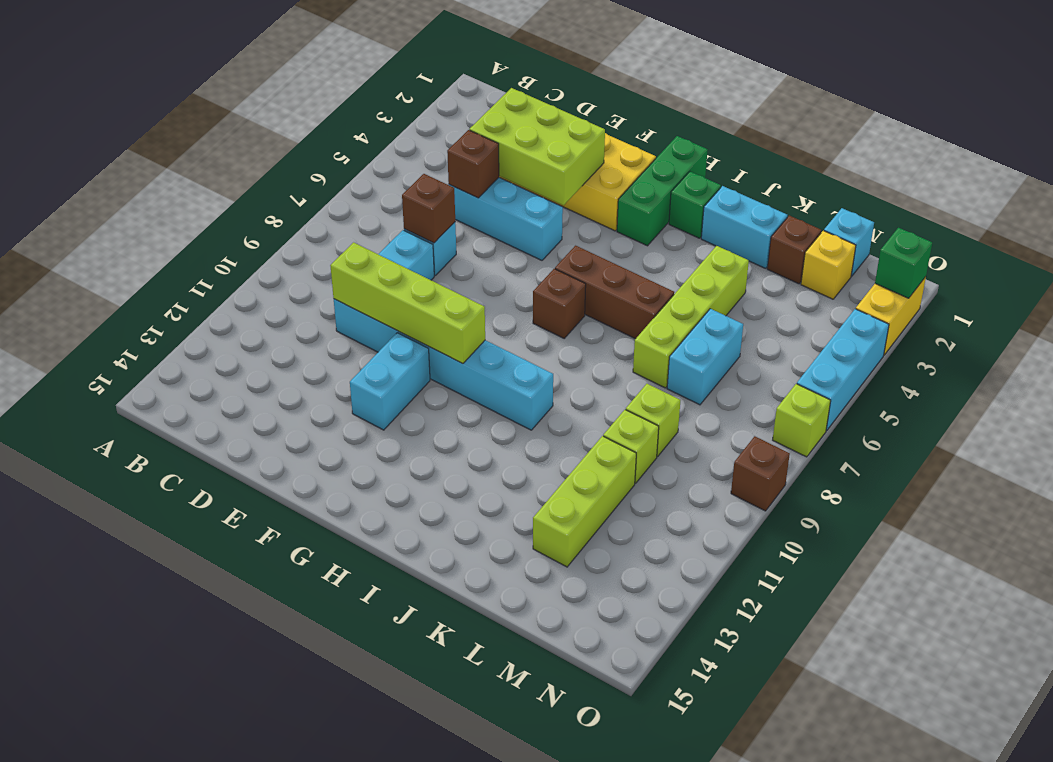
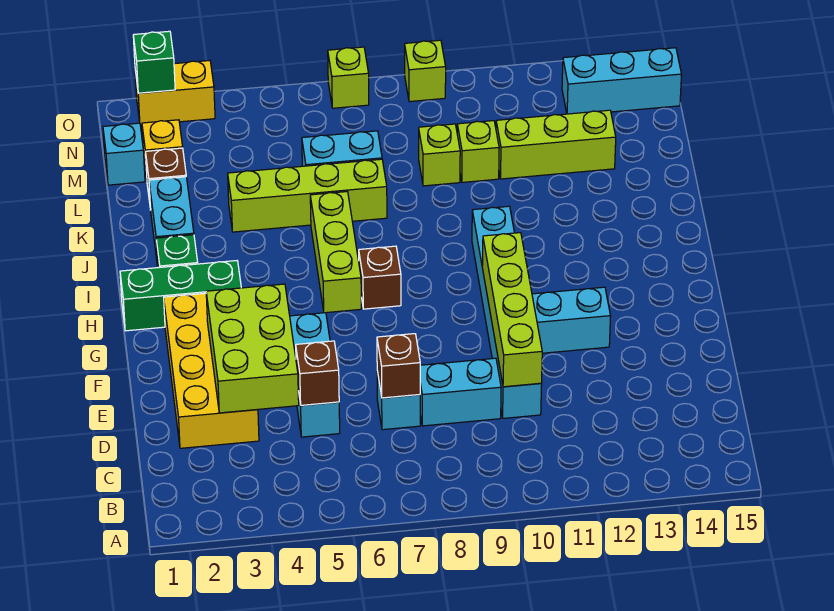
brown 1x3 brick [555,246,674,339] -> lime 1x3 brick [310,192,361,313]
cyan 1x3 brick [797,309,889,431] -> cyan 1x3 brick moved to [562,48,682,114]
brown 1x1 brick [731,436,790,511] -> lime 1x1 brick [405,40,446,102]

